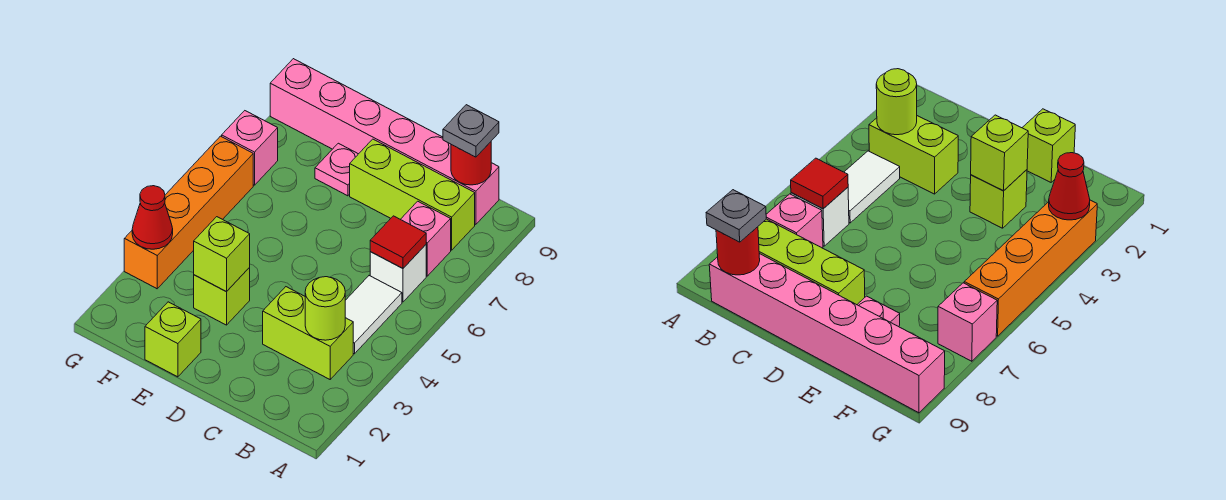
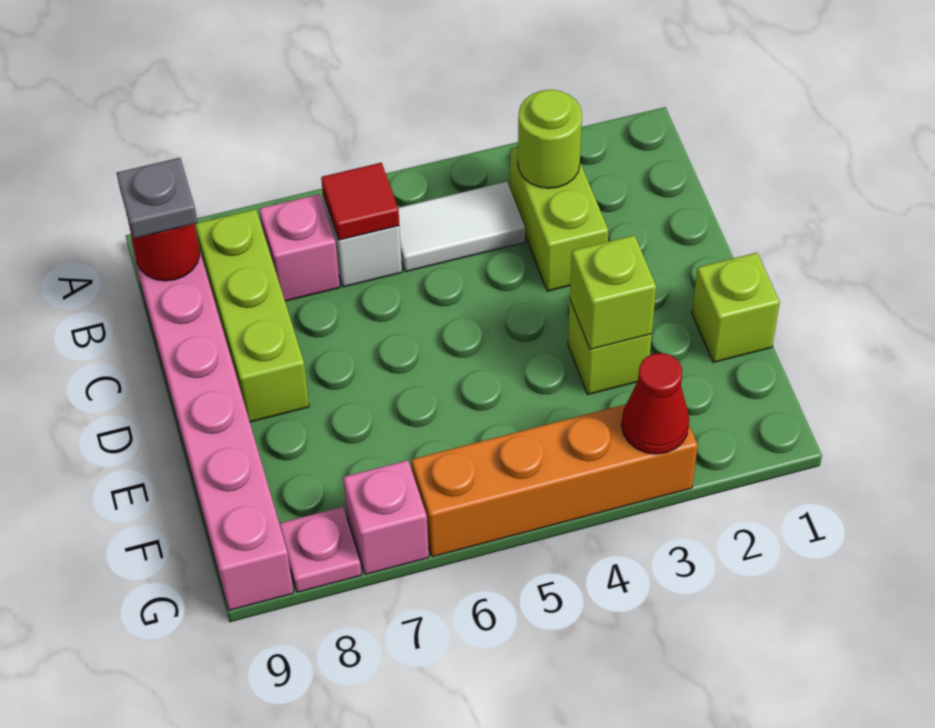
pink 1x1 plate [315,143,358,196] -> pink 1x1 plate moved to [279,507,361,592]

